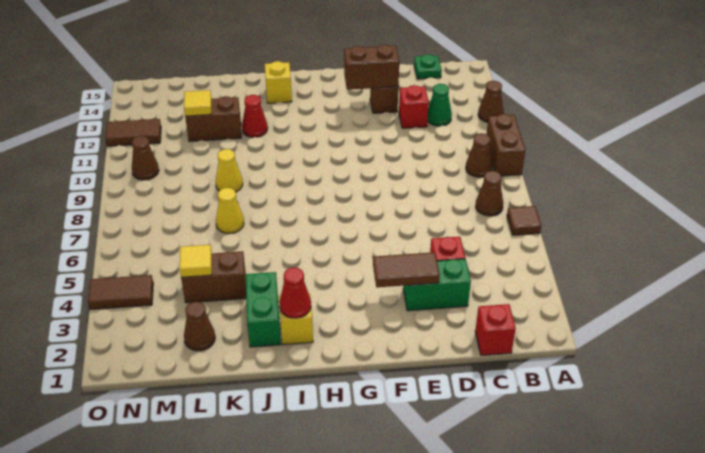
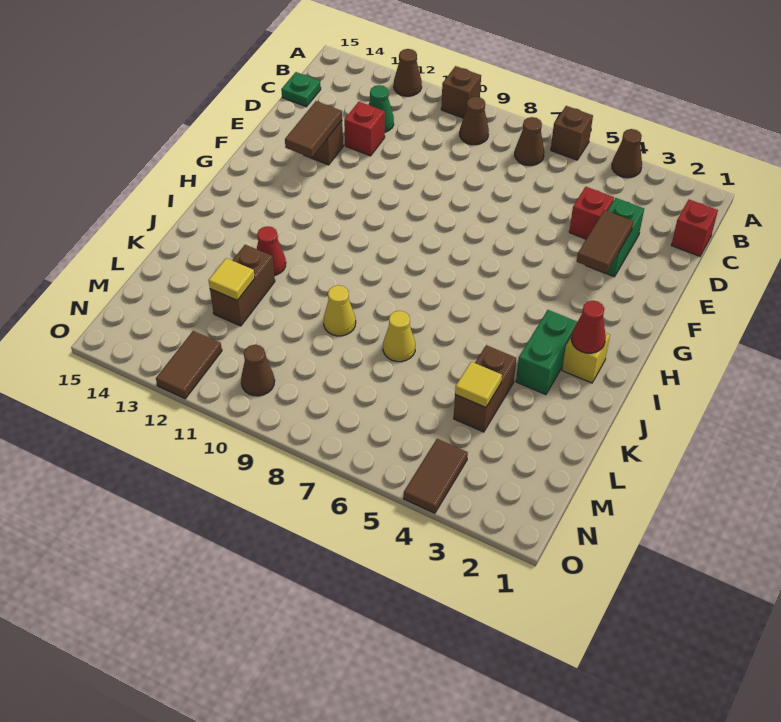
brown 1x1 tile [507,206,541,235] -> brown 1x1 brick [551,106,593,160]
brown 1x2 brick [487,114,525,176] -> brown 1x1 brick [441,66,481,118]
brown 1x2 brick [344,45,399,90] -> brown 1x2 tile [285,101,342,158]
yellow 1x1 brick [265,61,292,103] -> none
green 1x2 brick [246,272,281,347] -> green 1x2 brick turned to [516,310,577,395]
brown 1x1 cone [184,302,215,351] -> brown 1x1 cone moved to [612,129,642,178]

